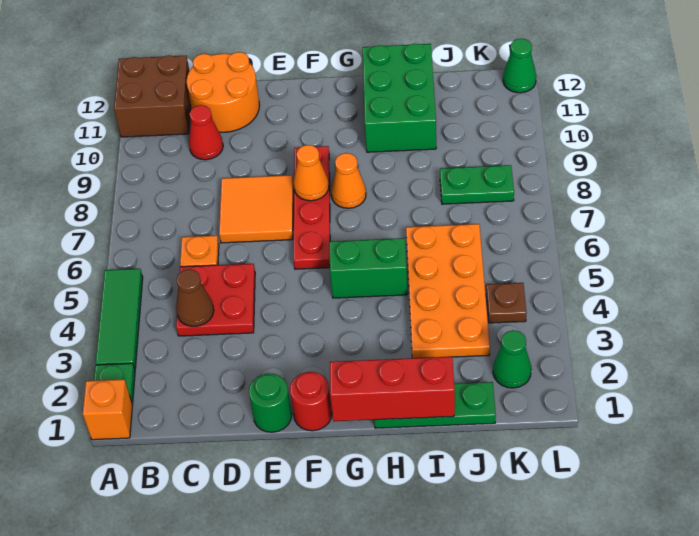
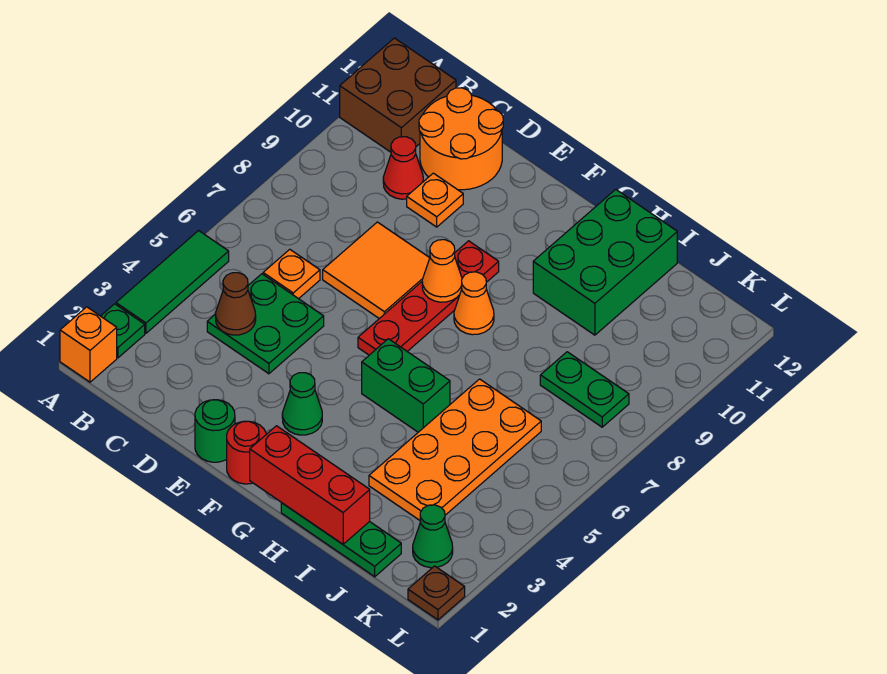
red 2x2 plate [176,264,255,336] -> green 2x2 plate [207,274,324,374]
none -> orange 1x1 plate [407,173,463,227]
brown 1x1 plate [486,283,526,323] -> brown 1x1 plate moved to [408,566,465,620]
green 1x1 cone [503,39,536,93] -> green 1x1 cone moved to [282,373,322,435]

